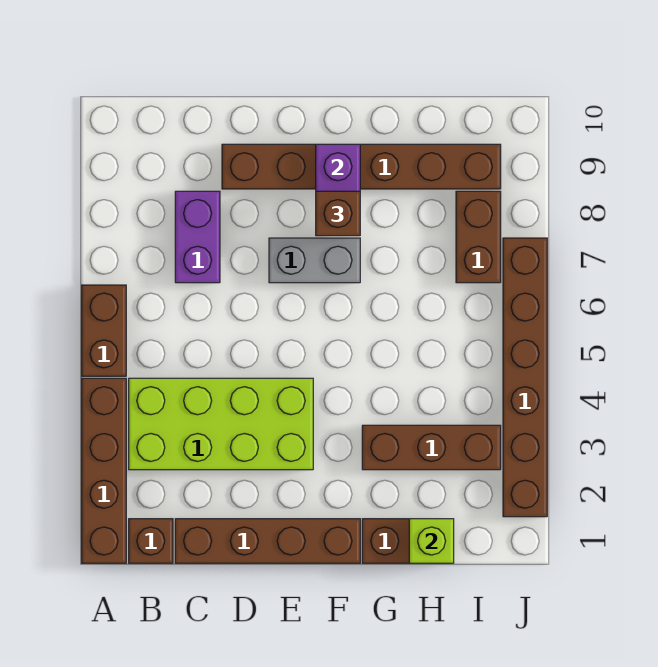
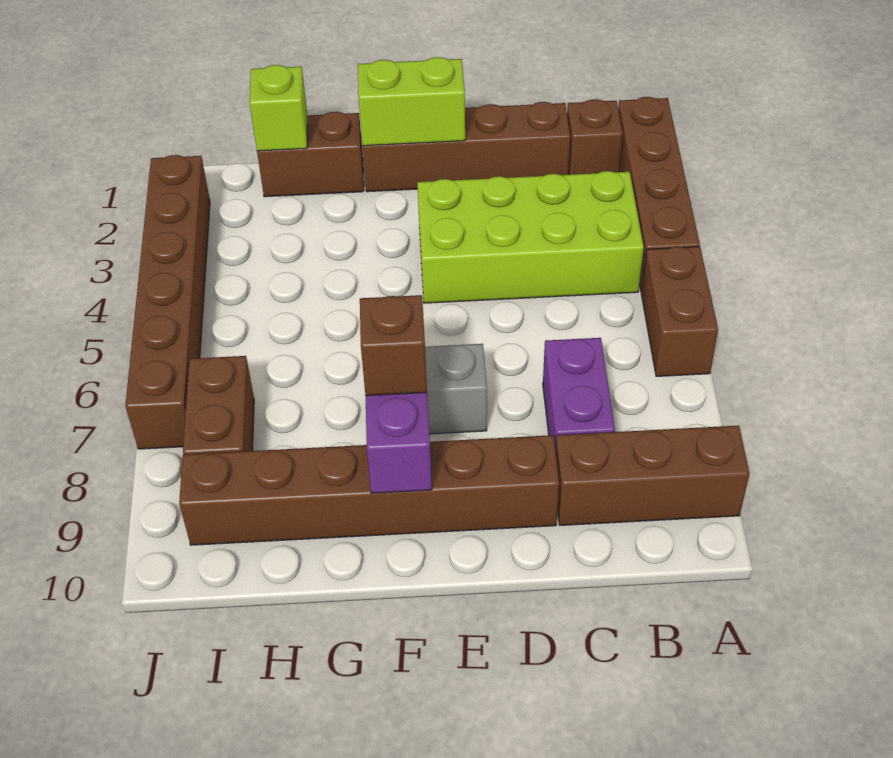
none -> lime 1x2 brick [358,57,465,146]
brown 1x3 brick [362,425,501,470] -> brown 1x3 brick moved to [555,426,749,525]

